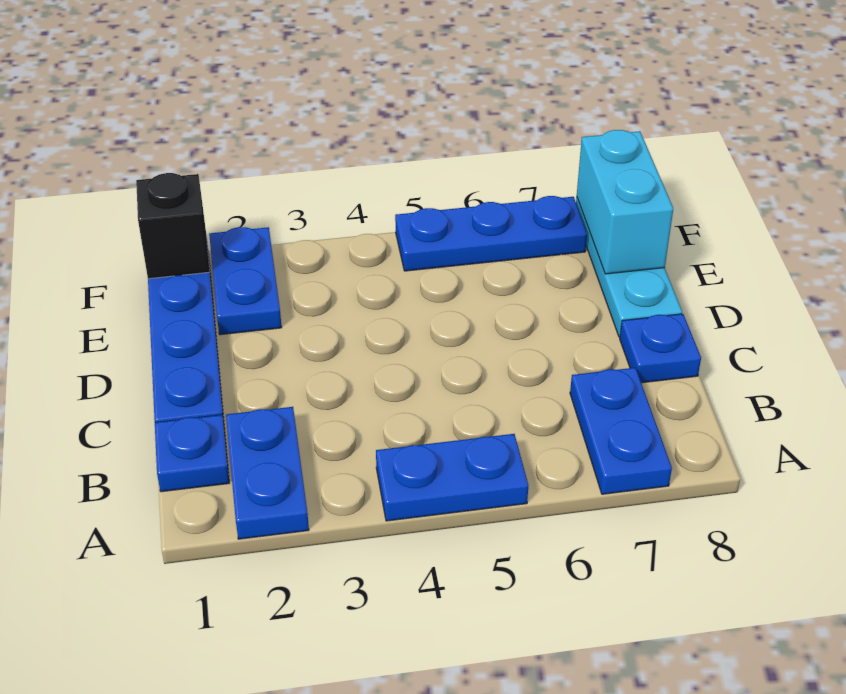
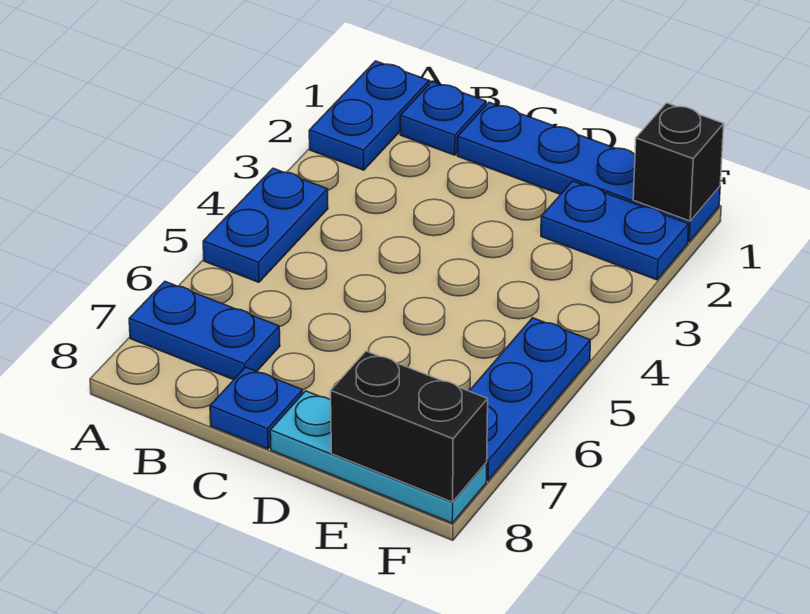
blue 1x2 plate [226,407,309,539] -> blue 1x2 plate turned to [309,61,429,170]
cyan 1x2 brick [577,130,673,274] -> black 1x2 brick [331,351,488,502]

